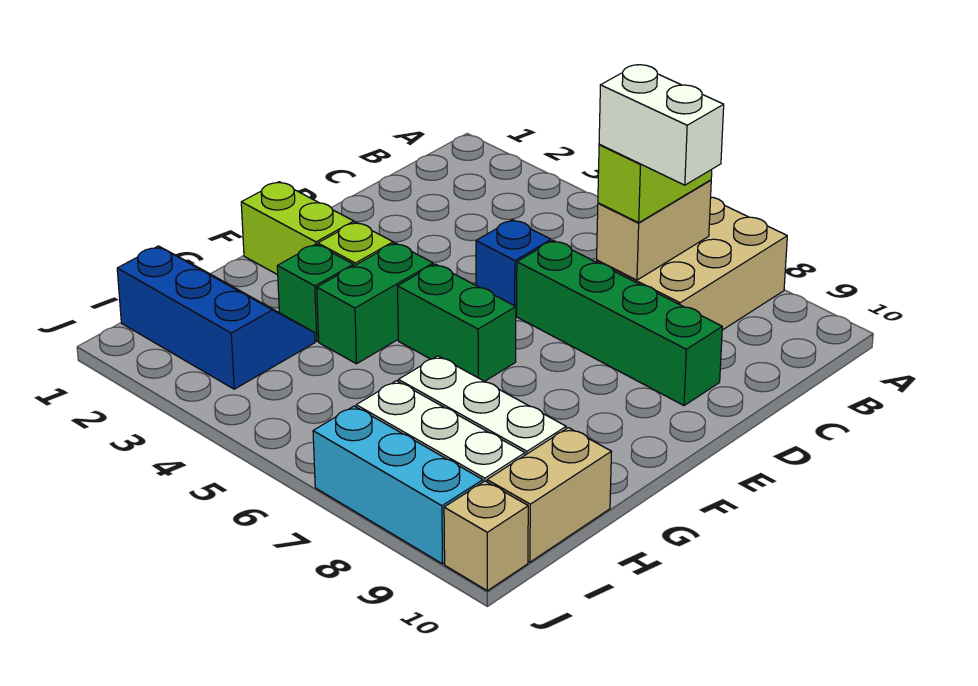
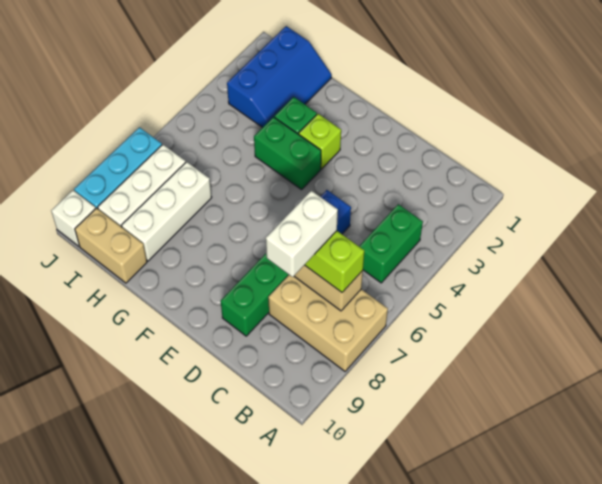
lime 1x2 brick [241,182,354,275] -> none
green 1x2 brick [397,264,516,381] -> green 1x2 brick moved to [359,204,423,283]
tan 1x1 brick [444,481,528,591] -> white 1x1 brick [51,190,96,246]

